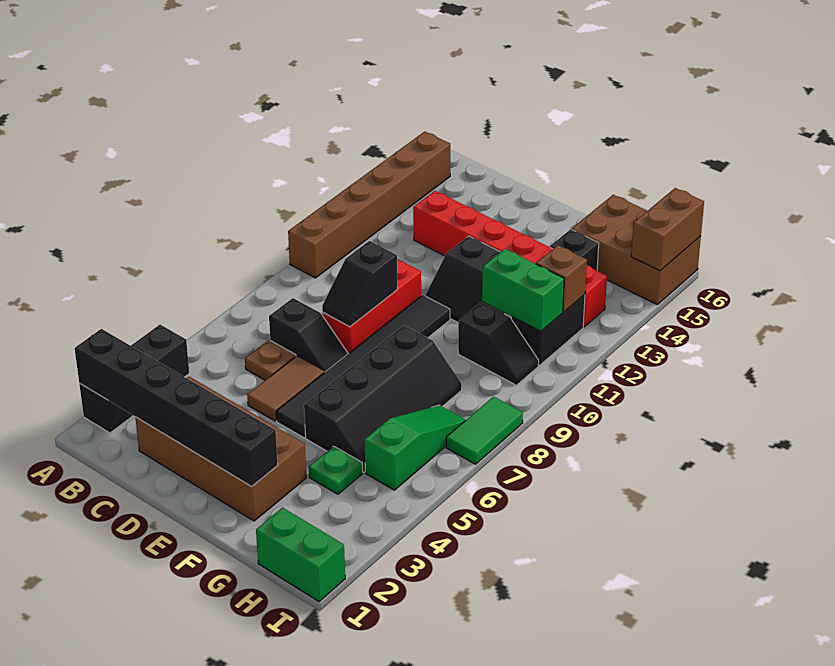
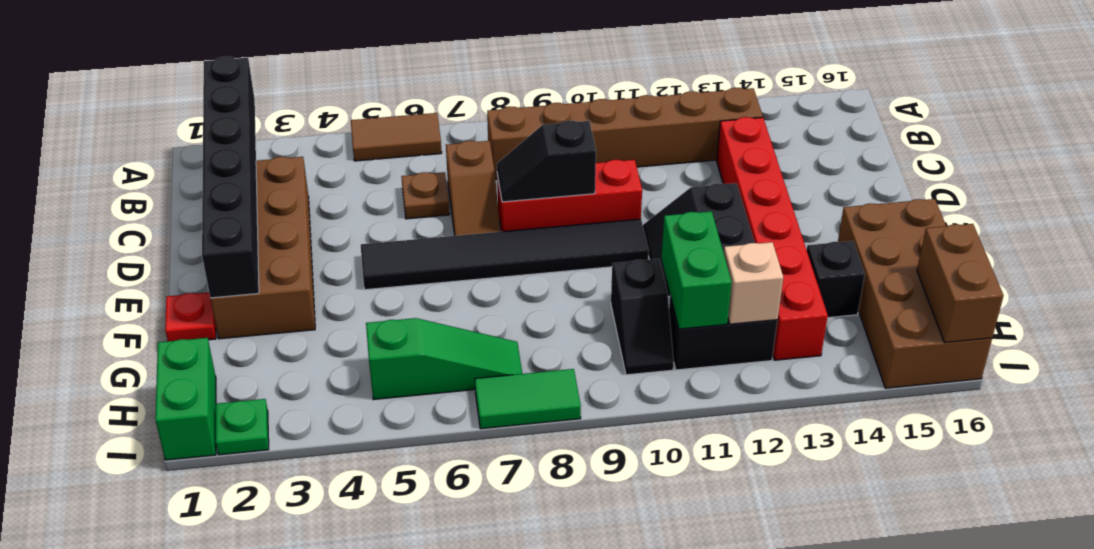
black 1x3 brick [79,325,189,433] -> none
brown 1x6 brick [288,132,450,278] -> brown 1x6 brick moved to [487,88,763,179]
black 1x2 slope [269,298,348,372] -> brown 1x2 slope [446,141,500,236]
brown 1x2 tile [247,356,325,421] -> brown 1x2 tile moved to [351,113,442,161]
none -> red 1x1 plate [165,292,216,341]
black 2x4 slope [304,325,462,472] -> none
green 1x1 plate [309,446,363,494] -> green 1x1 plate moved to [216,399,269,455]
brown 2x3 brick [572,195,701,304] -> brown 2x4 brick [838,199,992,388]
brown 1x1 brick [536,245,587,312] -> tan 1x1 brick [724,242,783,324]
brown 1x2 brick [631,188,704,271] -> brown 1x2 brick turned to [917,224,1004,343]

